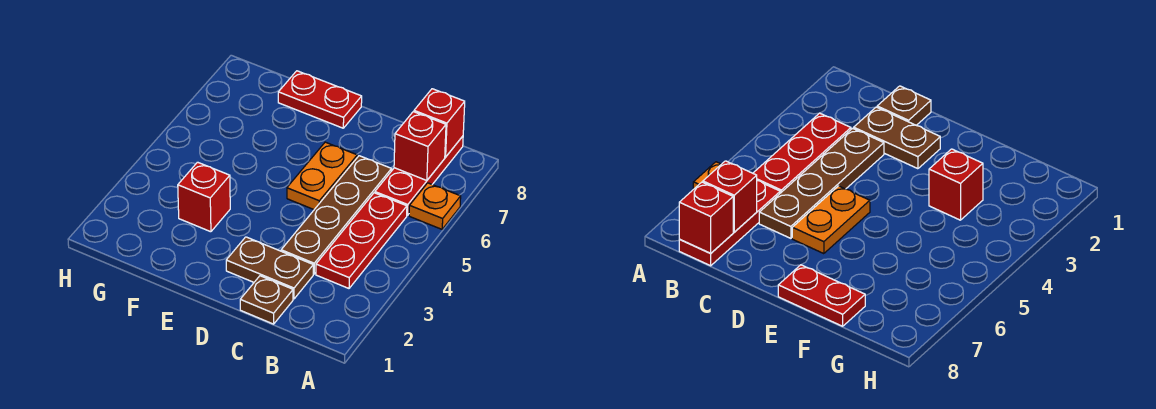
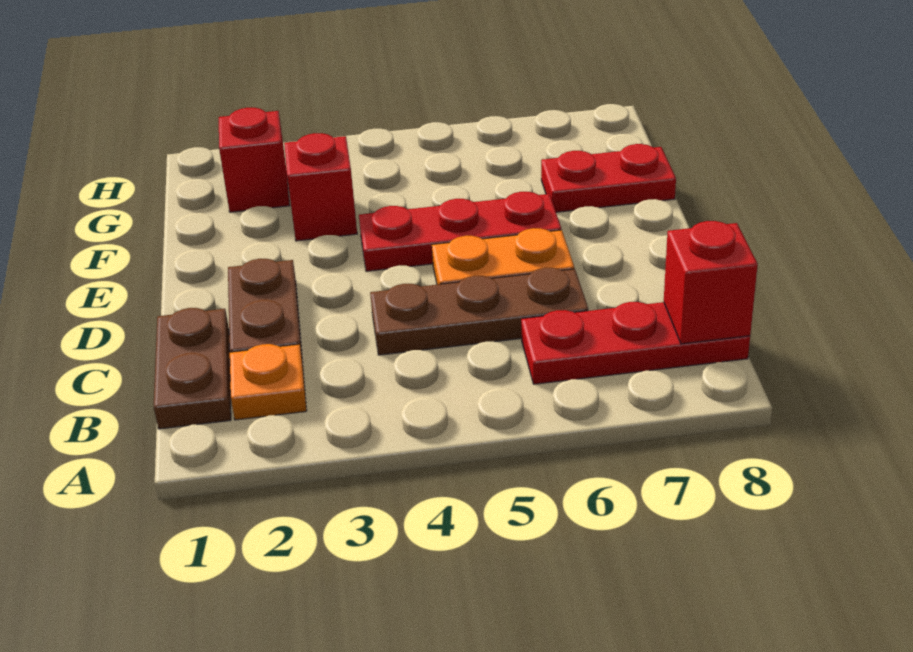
orange 1x1 plate [409,183,461,229] -> orange 1x1 plate moved to [230,344,307,420]
red 1x3 plate [316,193,407,288] -> red 1x3 plate moved to [359,192,561,271]
red 1x1 brick [394,112,446,180] -> red 1x1 brick moved to [219,108,290,212]
brown 1x1 plate [240,276,293,324] -> brown 1x2 plate [154,308,231,429]
brown 1x4 plate [281,156,391,274] -> brown 1x3 plate [370,268,589,355]
red 1x2 plate [278,71,362,128] -> red 1x2 plate turned to [541,144,676,212]

